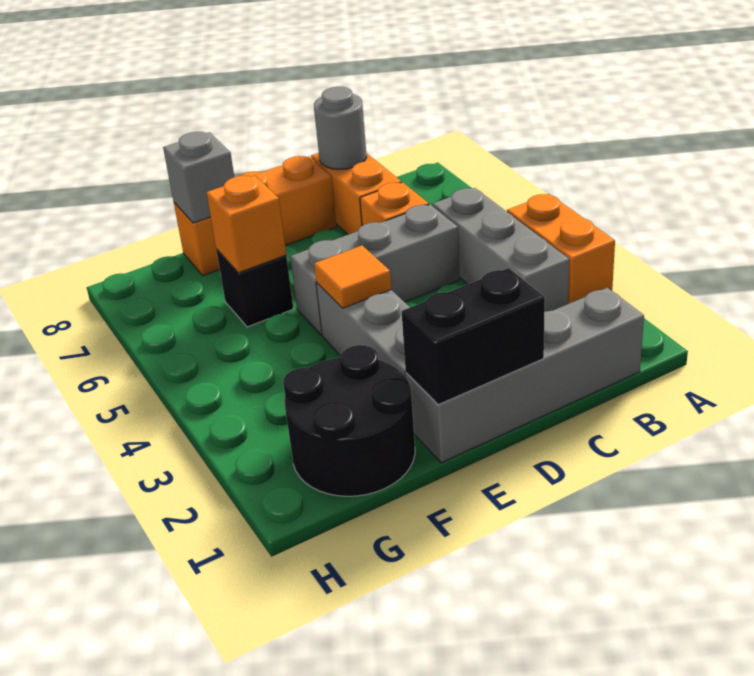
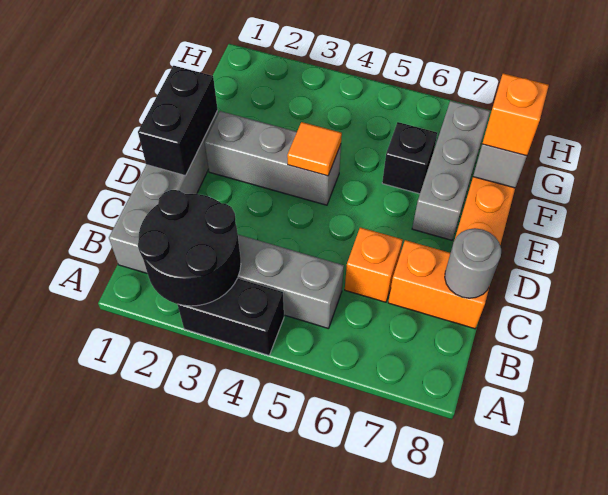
orange 1x2 brick [507,194,615,304] -> black 1x2 brick [178,278,284,355]
grey 1x3 brick [290,205,460,335] -> grey 1x3 brick moved to [412,101,490,240]
black 2x2 round brick [283,345,415,496] -> black 2x2 round brick moved to [138,190,241,306]
orange 1x1 brick [206,176,286,273] -> orange 1x1 brick moved to [482,73,549,156]

